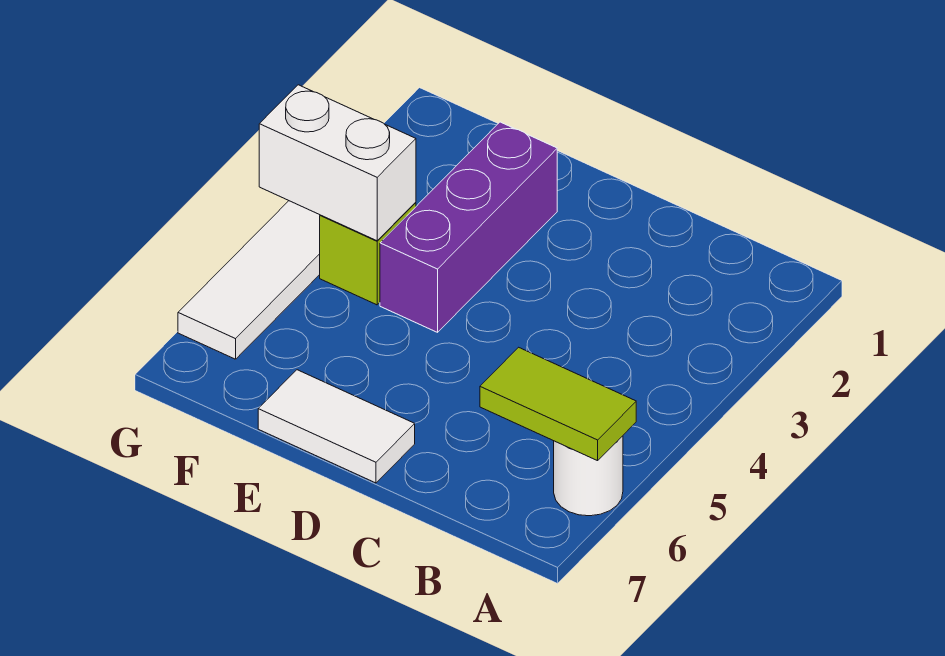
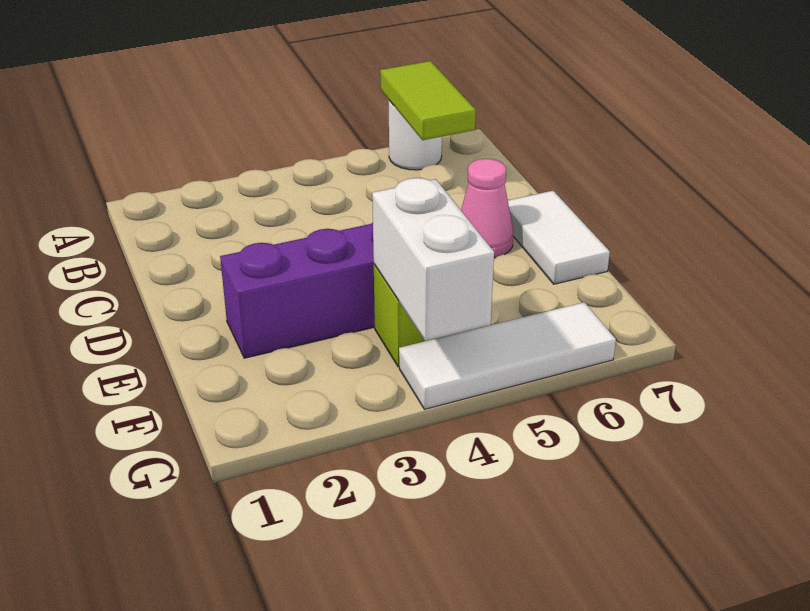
none -> pink 1x1 cone [461,159,514,258]

